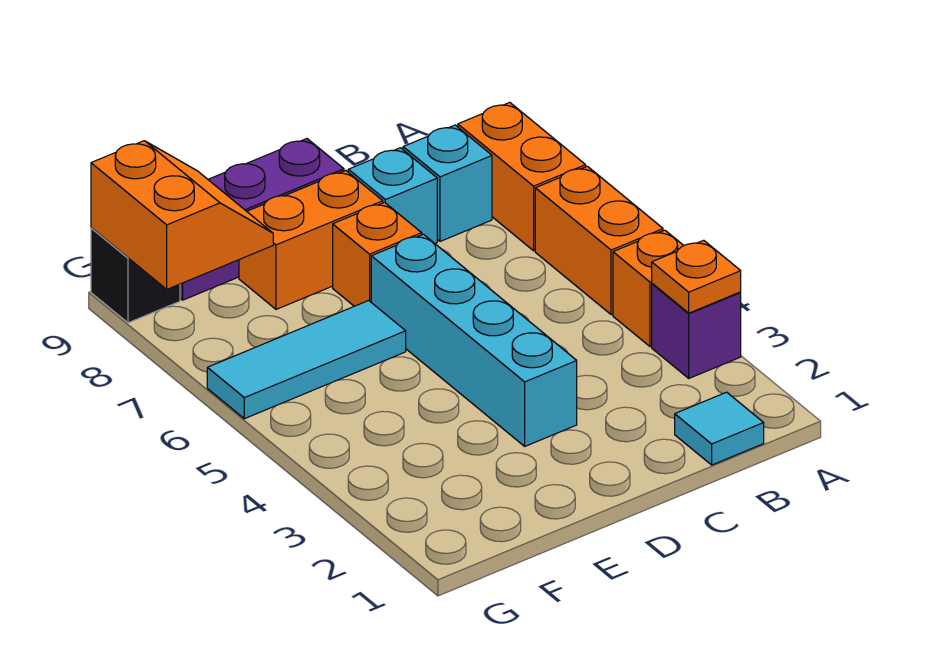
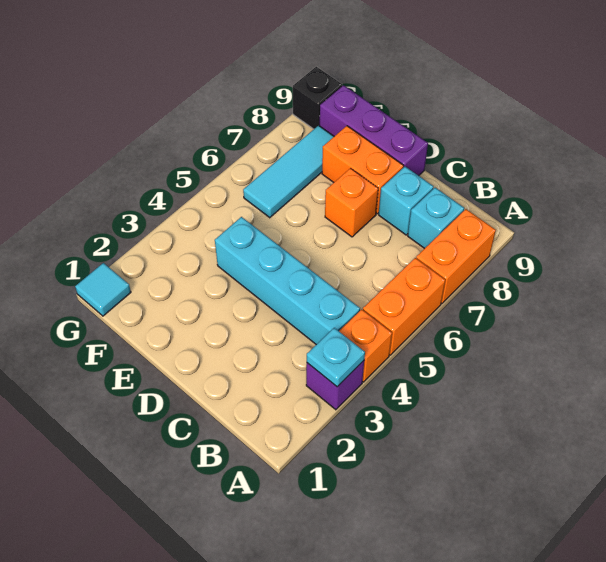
orange 1x1 plate [652,240,741,313] -> cyan 1x1 plate [307,328,365,387]
cyan 1x1 tile [675,392,764,465] -> cyan 1x1 tile moved to [75,263,131,316]
cyan 1x4 brick [371,234,577,446] -> cyan 1x4 brick turned to [215,217,360,345]
cyan 1x3 tile [207,301,406,419] -> cyan 1x3 tile turned to [243,125,334,218]
orange 2x2 slope [91,141,273,289] -> none

